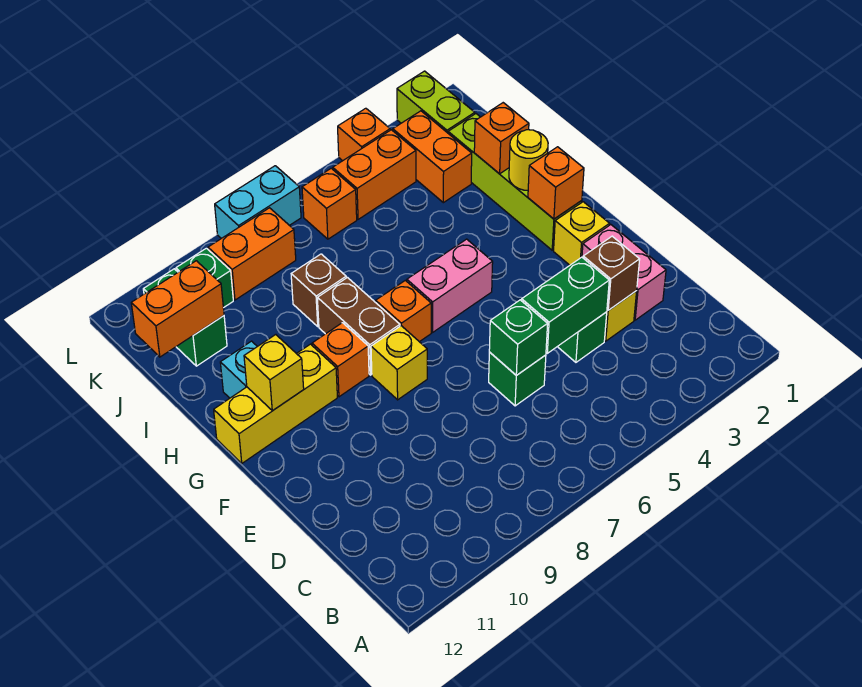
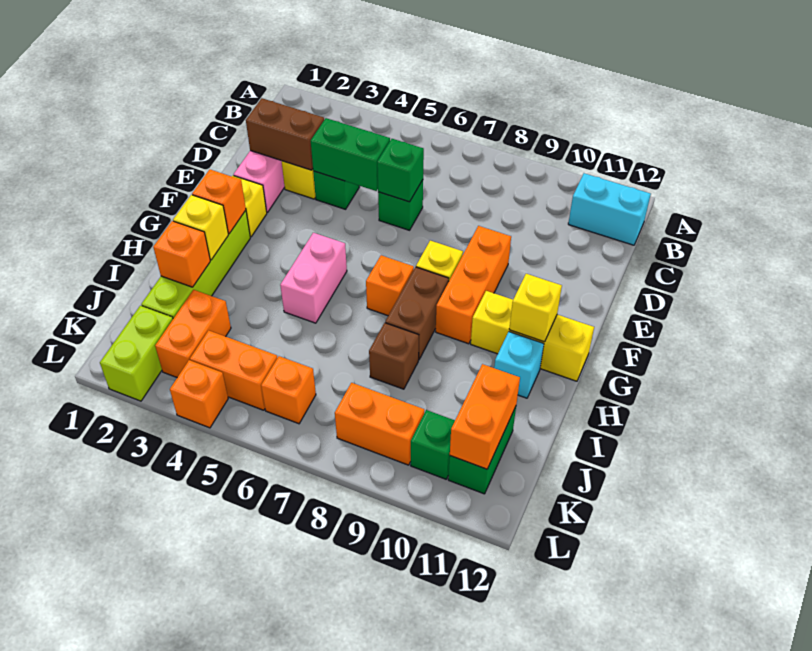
brown 1x1 brick [583,236,640,310] -> brown 1x2 brick [246,98,324,170]
pink 1x2 brick [407,239,493,332] -> pink 1x2 brick turned to [280,233,347,323]
orange 1x1 brick [312,323,369,397] -> orange 1x3 brick [436,226,511,344]
yellow 1x1 round brick [509,130,548,190] -> yellow 1x1 brick [173,195,228,260]
orange 1x2 brick [131,261,224,357] -> orange 1x2 brick turned to [450,364,520,469]
cyan 1x2 brick [215,166,301,238] -> cyan 1x2 brick moved to [568,173,651,245]

